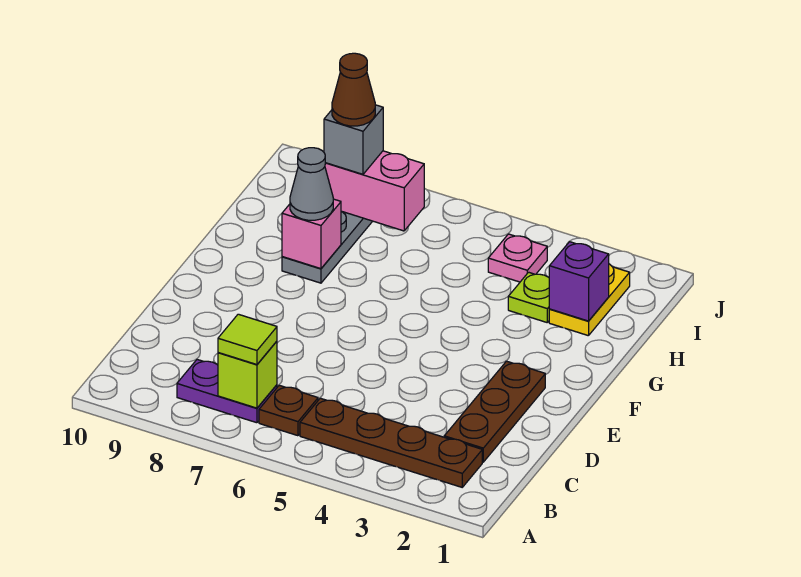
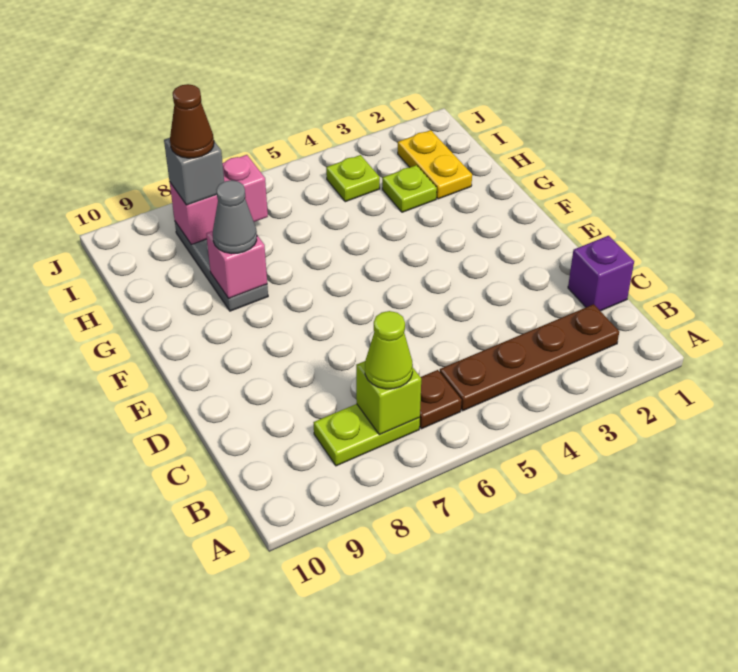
purple 1x2 plate [177,360,277,423] -> lime 1x2 plate [314,404,420,466]
lime 1x1 tile [218,314,277,365] -> lime 1x1 cone [365,311,413,389]
brown 1x3 plate [444,361,545,462] -> none
purple 1x1 brick [549,242,609,321] -> purple 1x1 brick moved to [568,236,634,311]
pink 1x1 plate [488,234,547,282] -> lime 1x1 plate [326,155,380,202]

